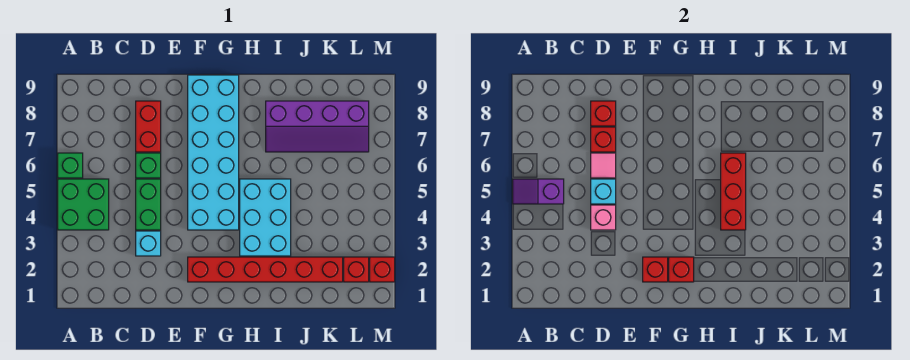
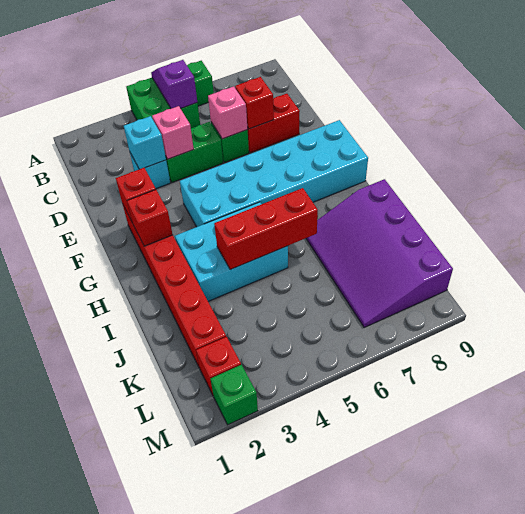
cyan 1x1 brick [591,179,616,204] -> cyan 1x1 brick moved to [124,116,166,169]
pink 1x1 tile [591,153,616,178] -> pink 1x1 brick [208,86,247,139]
red 1x1 brick [591,101,616,126] -> none
purple 2x4 slope [266,101,369,152] -> purple 3x4 slope [306,179,453,327]
red 1x1 brick [370,257,395,282] -> green 1x1 brick [211,365,258,425]

